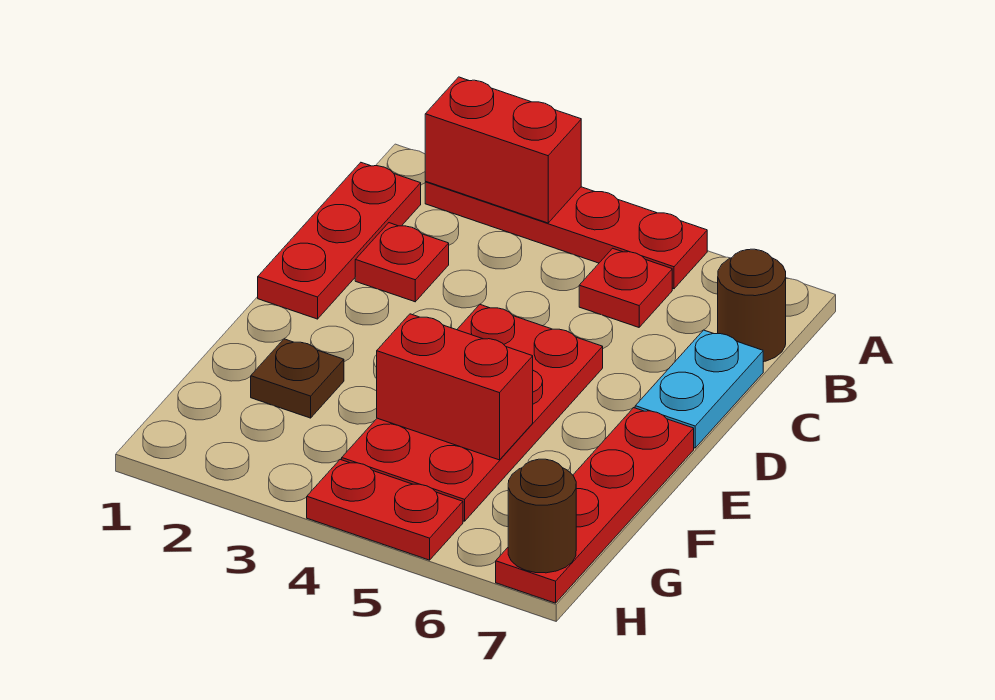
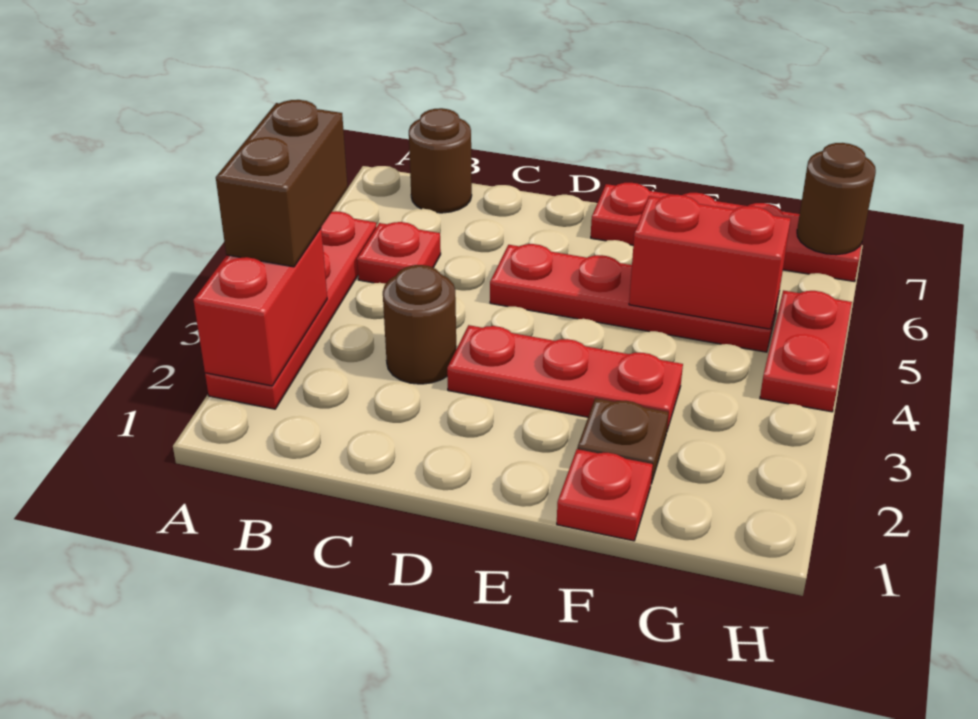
none -> brown 1x2 brick [216,100,348,267]
red 1x3 plate [258,163,421,319] -> red 1x3 plate moved to [447,325,683,430]
red 1x1 plate [355,223,449,302] -> red 1x1 plate moved to [557,449,653,541]
none -> brown 1x1 round brick [383,265,456,384]
cyan 1x2 plate [635,330,763,448] -> none
red 2x4 plate [342,305,603,521] -> red 1x4 plate [490,244,779,352]
red 1x2 brick [377,314,533,460] -> red 1x2 brick turned to [629,195,791,329]

